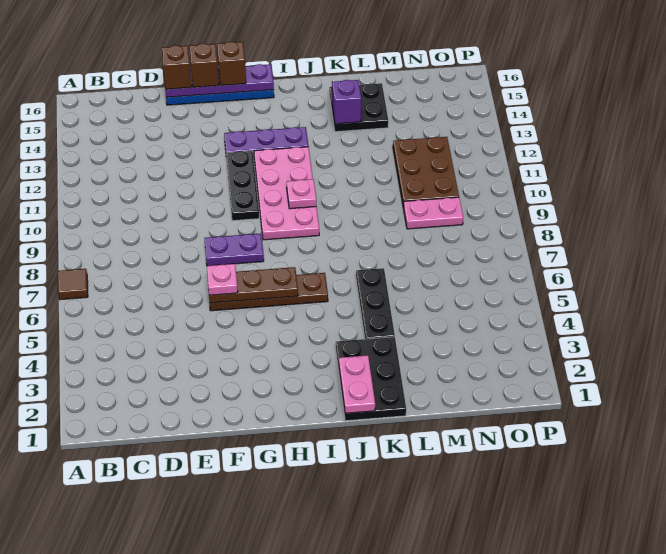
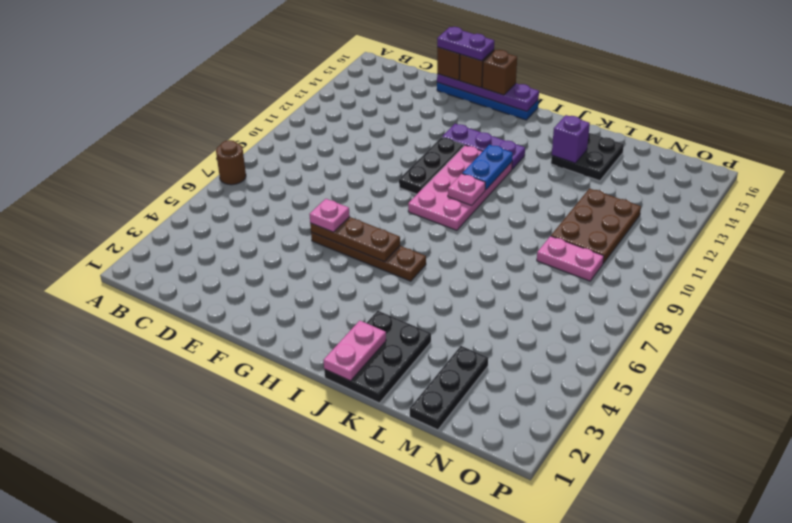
brown 1x1 tile [58,269,88,300] -> brown 1x1 round brick [216,140,246,185]
purple 1x2 plate [205,233,264,266] -> purple 1x2 plate moved to [437,27,494,61]
none -> blue 1x2 plate [462,145,513,190]
black 1x3 plate [356,268,395,339] -> black 1x3 plate moved to [410,346,488,430]

